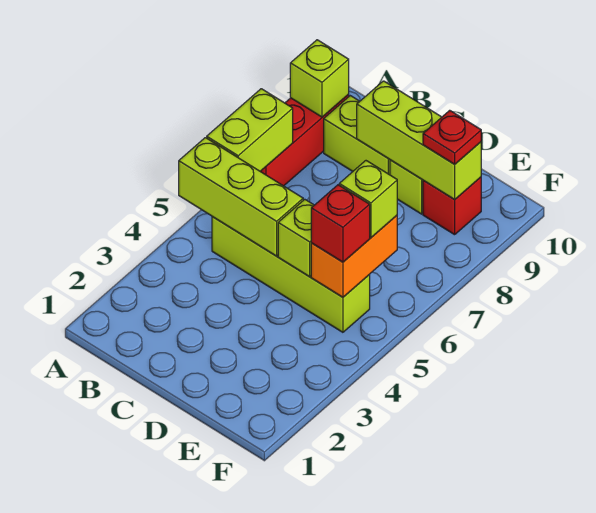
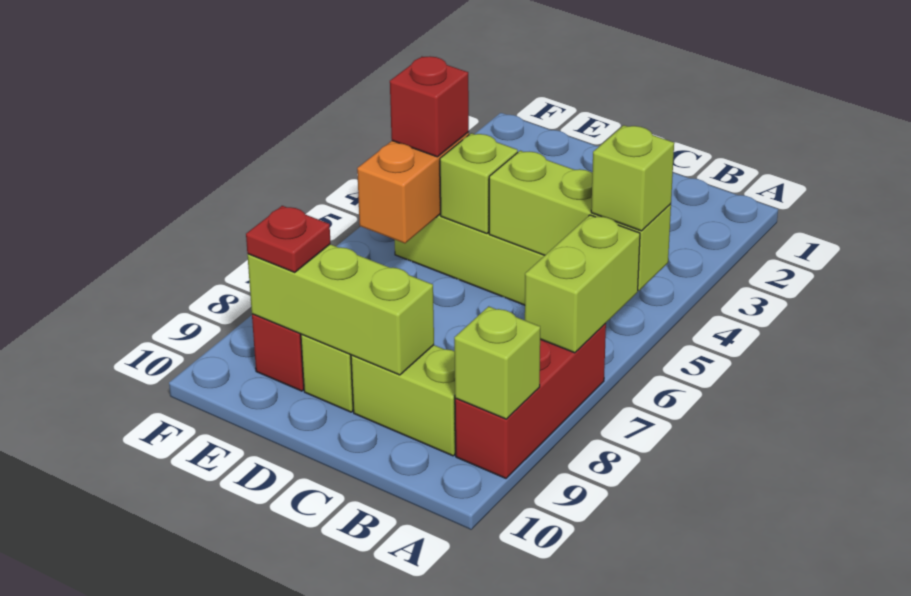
lime 1x1 brick [339,161,397,238] -> lime 1x1 brick moved to [591,125,674,231]

